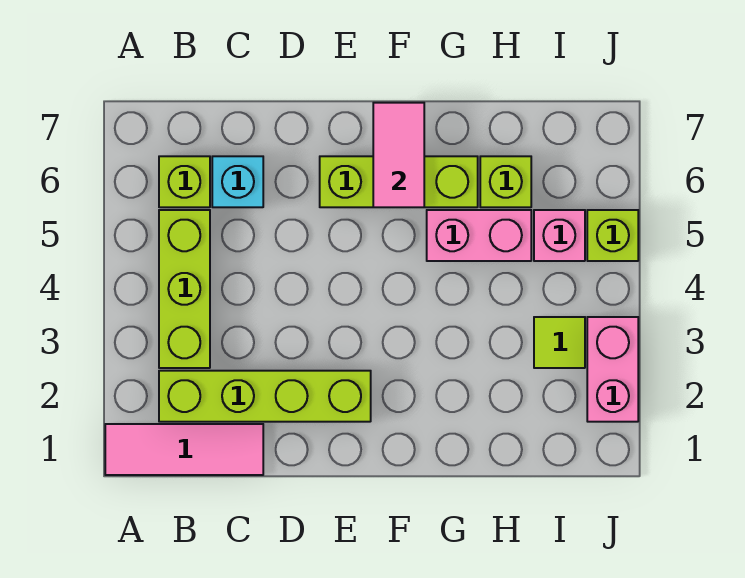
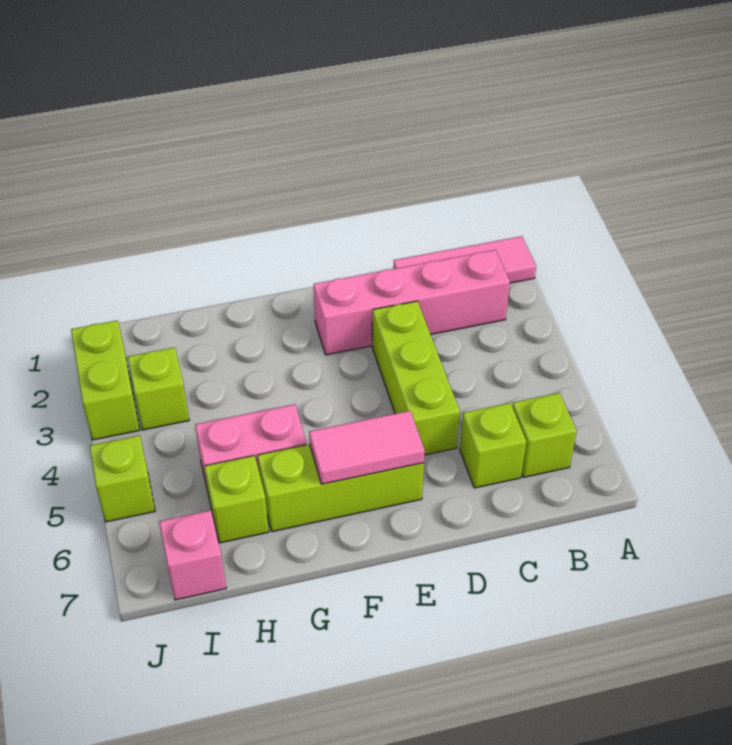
lime 1x4 brick [159,371,371,422] -> pink 1x4 brick [314,250,510,355]
lime 1x3 brick [159,210,210,368] -> lime 1x3 brick moved to [372,301,460,455]
cyan 1x1 brick [212,156,263,207] -> lime 1x1 brick [460,403,526,488]
pink 1x2 tile [373,103,424,207] -> pink 1x2 tile turned to [309,411,425,484]
lime 1x1 tile [534,317,585,368] -> lime 1x1 brick [128,347,189,430]
pink 1x1 brick [534,210,585,261] -> pink 1x1 brick moved to [159,510,226,600]
pink 1x2 brick [587,317,638,422] -> lime 1x2 brick [71,320,140,440]

